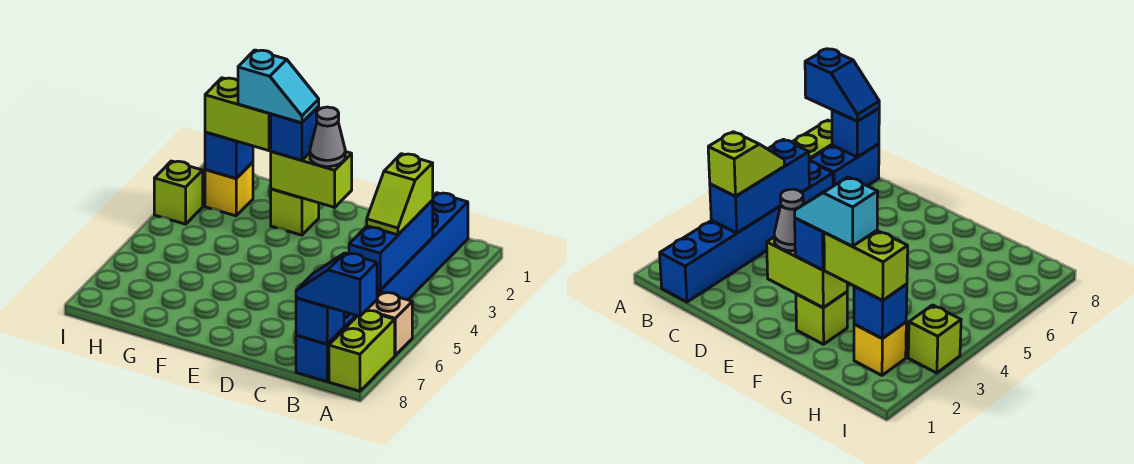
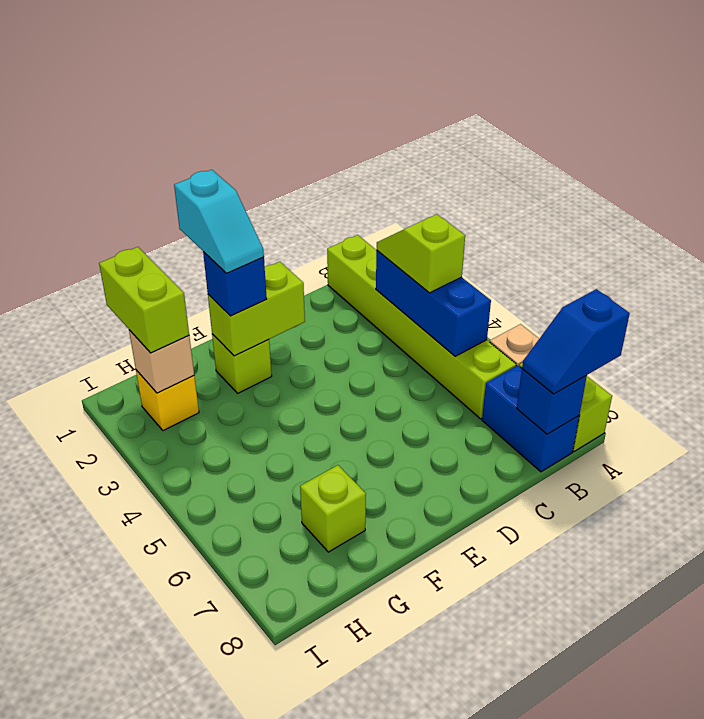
blue 1x6 brick [377,193,468,300] -> lime 1x6 brick [327,235,516,419]
lime 1x2 slope [367,154,433,235] -> lime 1x2 slope turned to [377,214,465,293]
grey 1x1 cone [310,107,345,167] -> none
cyan 1x2 slope [238,50,319,123] -> cyan 1x2 slope turned to [174,170,264,273]
lime 1x2 brick [205,78,271,151] -> lime 1x2 brick turned to [99,247,189,353]
blue 1x1 brick [205,132,253,178] -> tan 1x1 brick [129,330,194,393]
lime 1x1 brick [154,161,203,224] -> lime 1x1 brick moved to [300,465,366,552]

